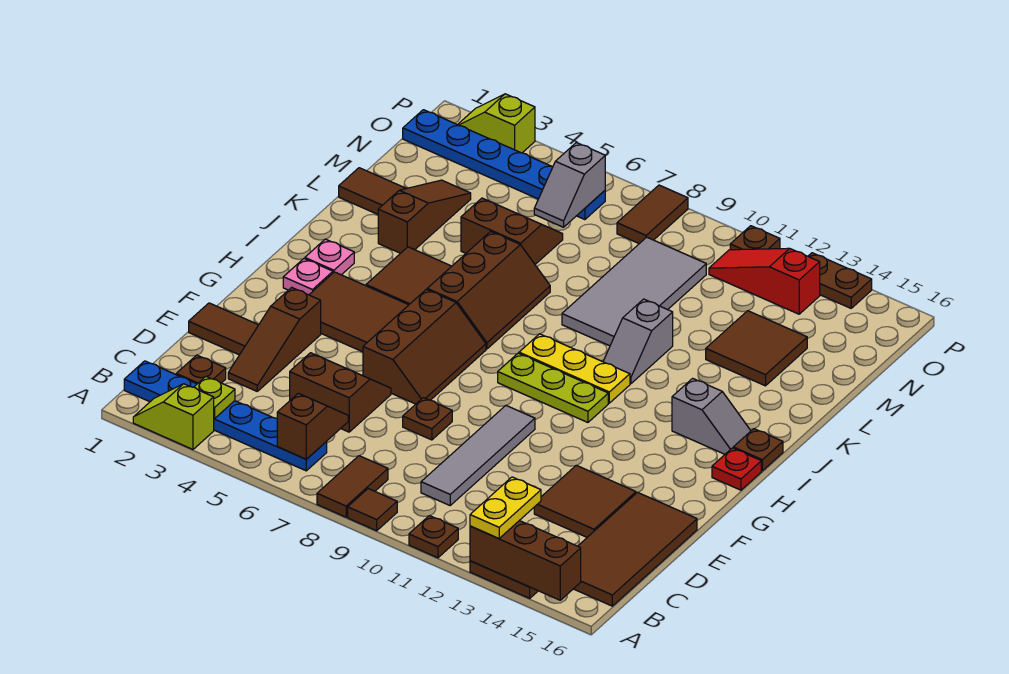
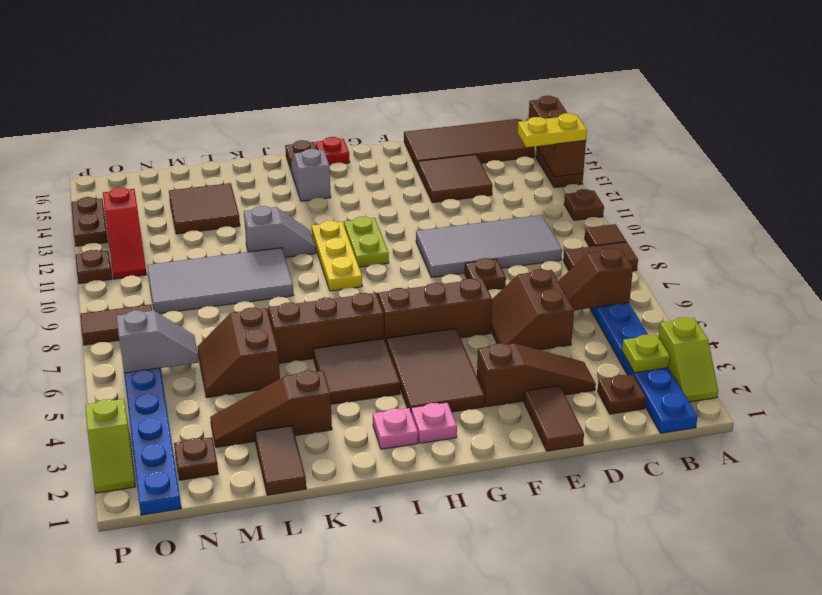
grey 1x4 tile [421,405,535,505] -> grey 2x4 tile [416,215,562,278]
lime 1x3 plate [498,353,608,422] -> lime 1x2 plate [344,217,389,267]
none -> brown 1x1 plate [174,437,218,480]

